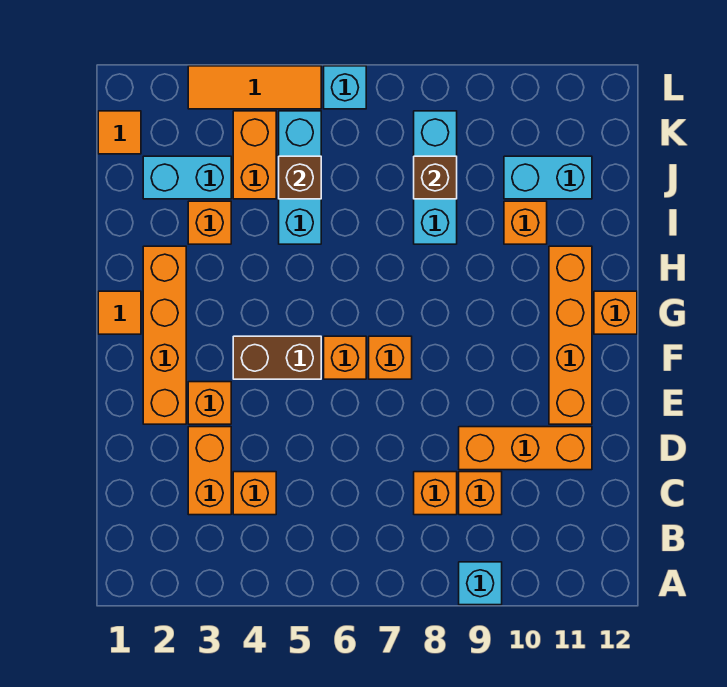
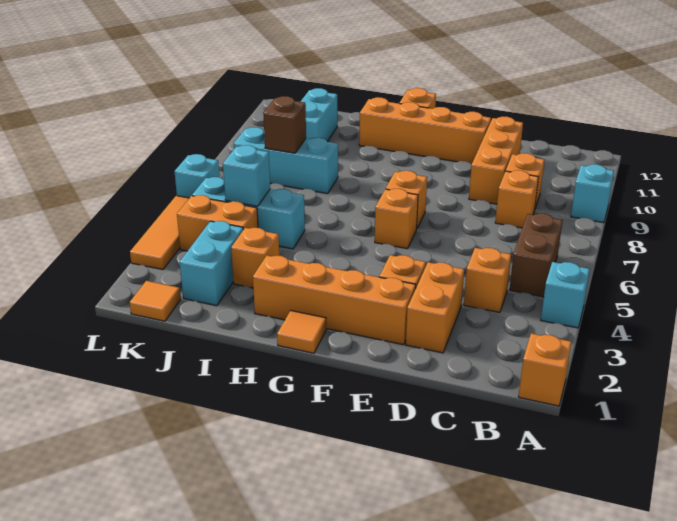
none -> cyan 1x1 brick [541,262,590,328]
orange 1x2 brick [188,427,231,515] -> orange 1x2 brick turned to [406,262,464,353]
brown 1x2 brick [233,336,321,379] -> brown 1x2 brick moved to [510,214,563,297]
orange 1x1 brick [504,201,547,244] -> orange 1x1 brick moved to [519,333,572,406]
brown 1x1 brick [279,156,321,199] -> cyan 1x1 brick [223,145,270,206]

